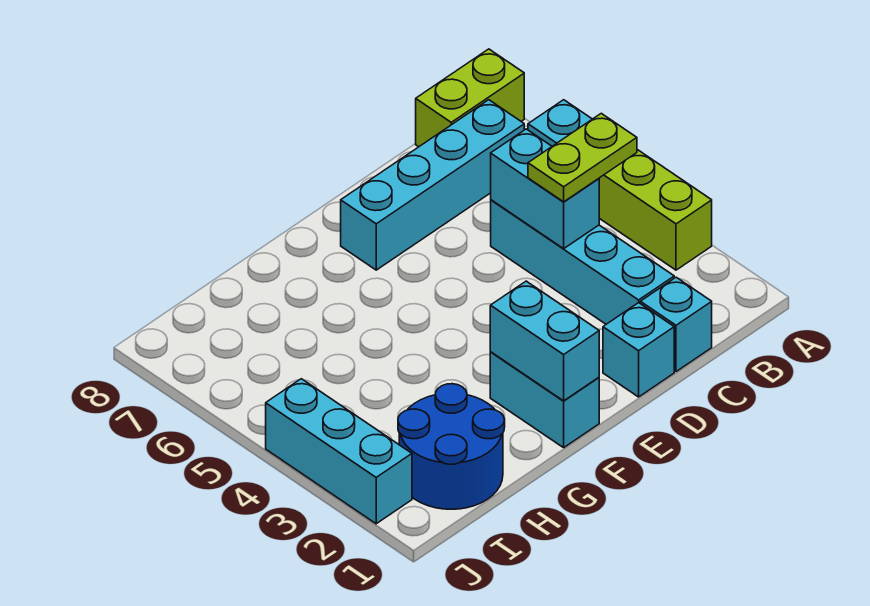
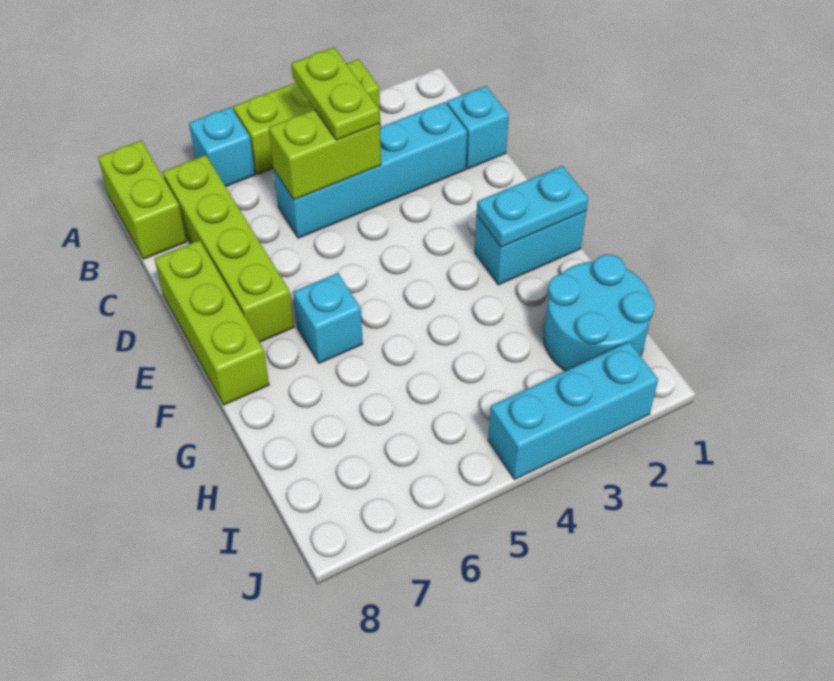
cyan 1x4 brick [341,100,524,270] -> lime 1x4 brick [163,155,294,342]
cyan 1x2 brick [491,129,599,249] -> lime 1x2 brick [269,110,381,200]
cyan 1x1 brick [603,303,674,397] -> cyan 1x1 brick moved to [293,273,363,363]
none -> lime 1x3 brick [154,240,269,405]
cyan 1x2 brick [490,281,599,401] -> cyan 1x2 plate [477,166,588,247]
blue 2x2 round brick [398,384,505,509] -> cyan 2x2 round brick [544,254,655,371]

